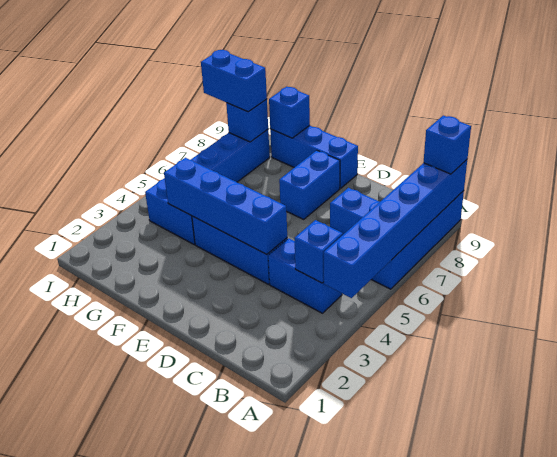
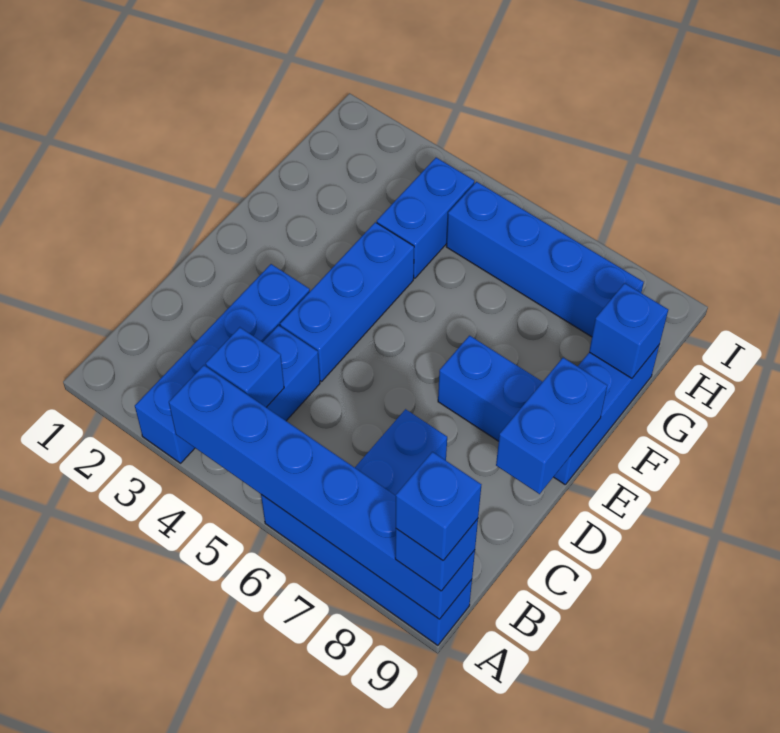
blue 1x4 brick [164,158,287,254] -> blue 1x4 brick moved to [135,264,310,463]
blue 1x1 brick [226,99,268,142] -> blue 1x1 brick moved to [396,452,481,560]
blue 1x2 brick [201,50,267,112] -> blue 1x2 brick moved to [496,358,607,494]

